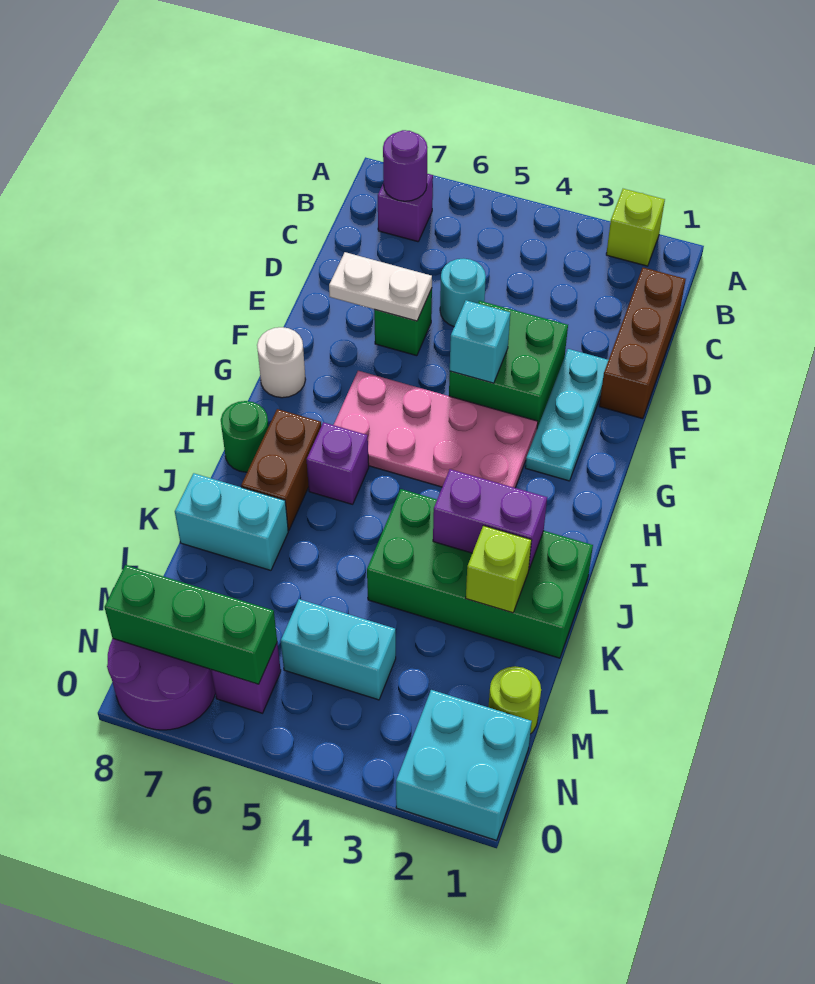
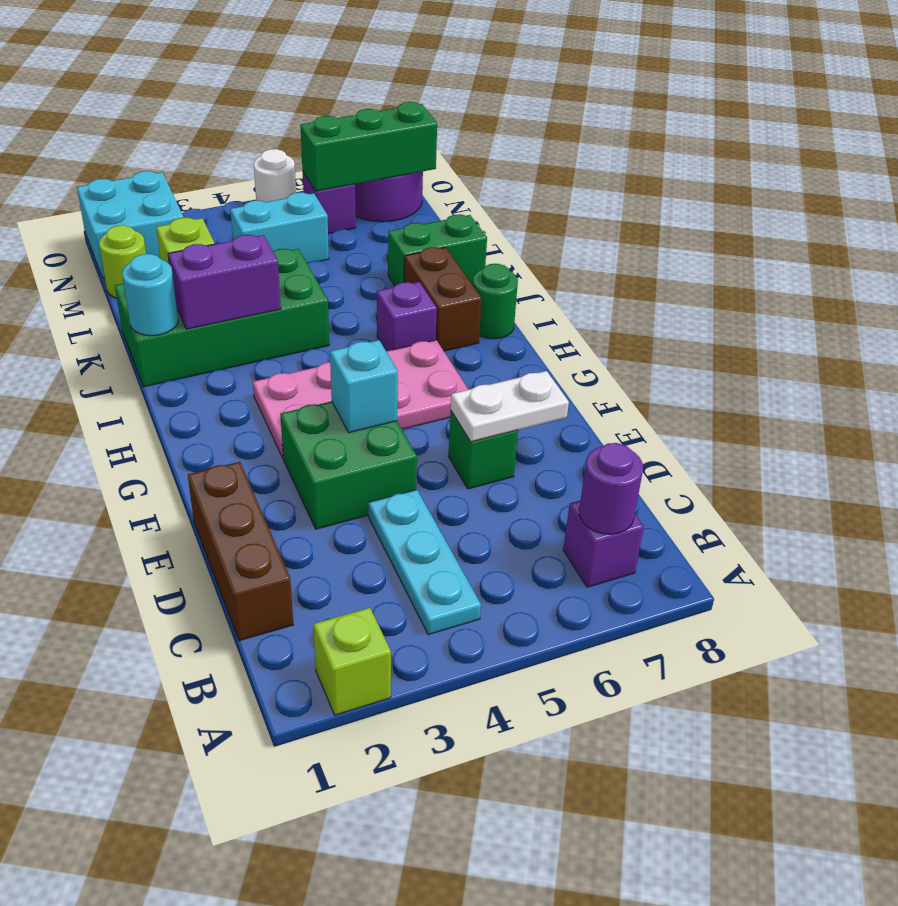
cyan 1x1 round brick [440,259,486,326] -> cyan 1x1 round brick moved to [122,254,178,336]
cyan 1x3 plate [525,349,608,481] -> cyan 1x3 plate moved to [368,490,481,635]
white 1x1 round brick [257,327,306,398] -> white 1x1 round brick moved to [254,149,296,202]
cyan 1x2 brick [175,473,288,570] -> green 1x2 brick [388,214,487,286]

